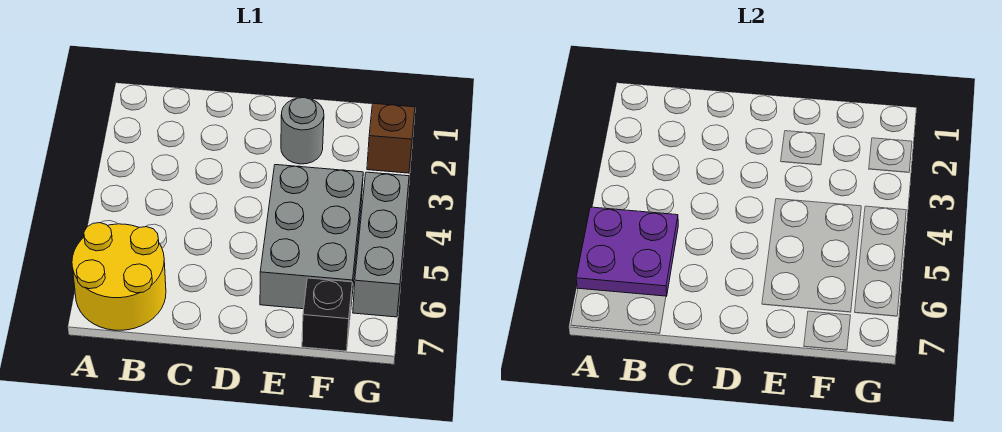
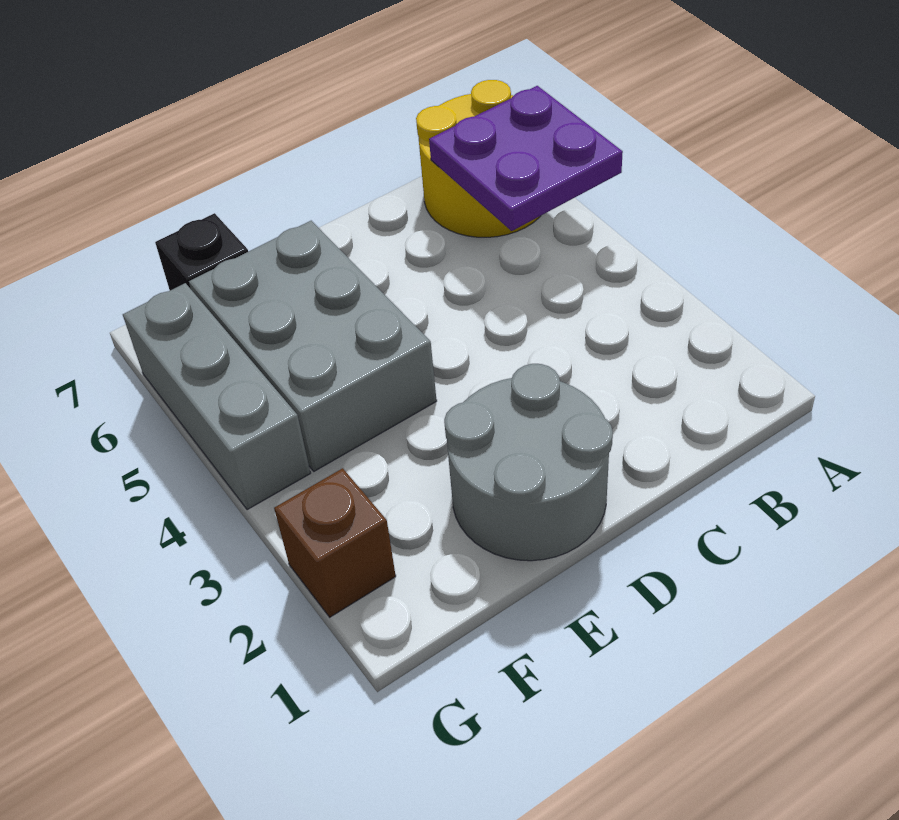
grey 1x1 round brick [281,98,324,164] -> grey 2x2 round brick [444,364,613,561]

